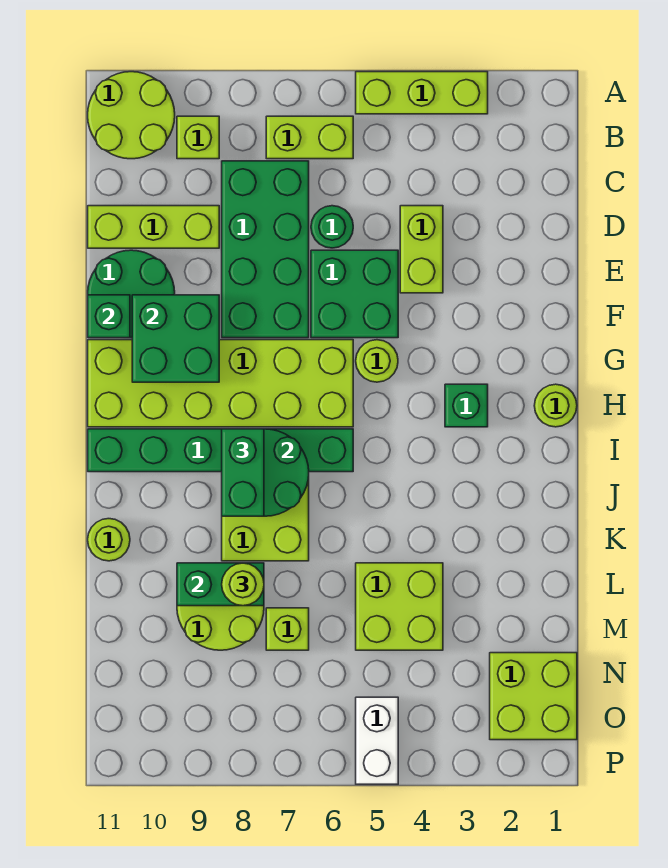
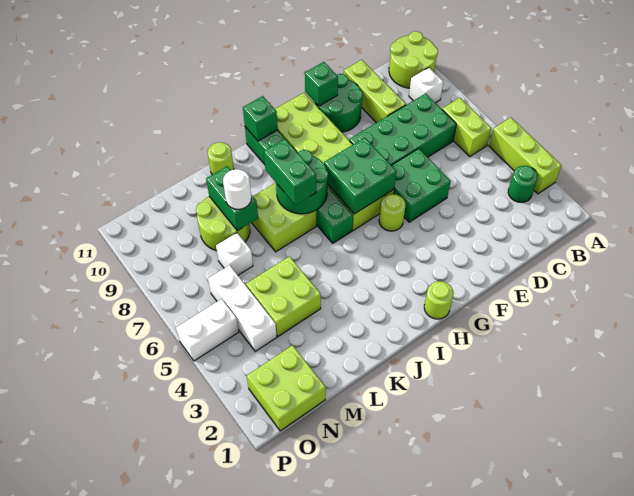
lime 1x1 brick [177,116,219,159] -> white 1x1 brick [409,68,443,103]
lime 1x2 brick [400,206,443,293] -> none
green 1x1 round brick [311,206,353,248] -> green 1x1 round brick moved to [508,166,538,202]
green 2x2 brick [132,295,219,382] -> green 2x2 brick moved to [324,138,397,214]
green 1x1 brick [445,384,488,427] -> green 1x1 brick moved to [243,96,278,141]
green 1x2 brick [222,429,264,516] -> green 1x2 brick turned to [264,139,316,205]
lime 1x1 round brick [222,563,264,606] -> white 1x1 round brick [223,169,251,209]
lime 1x1 brick [266,608,309,650] -> white 1x1 brick [216,233,253,275]
none -> white 1x3 brick [208,265,277,351]

